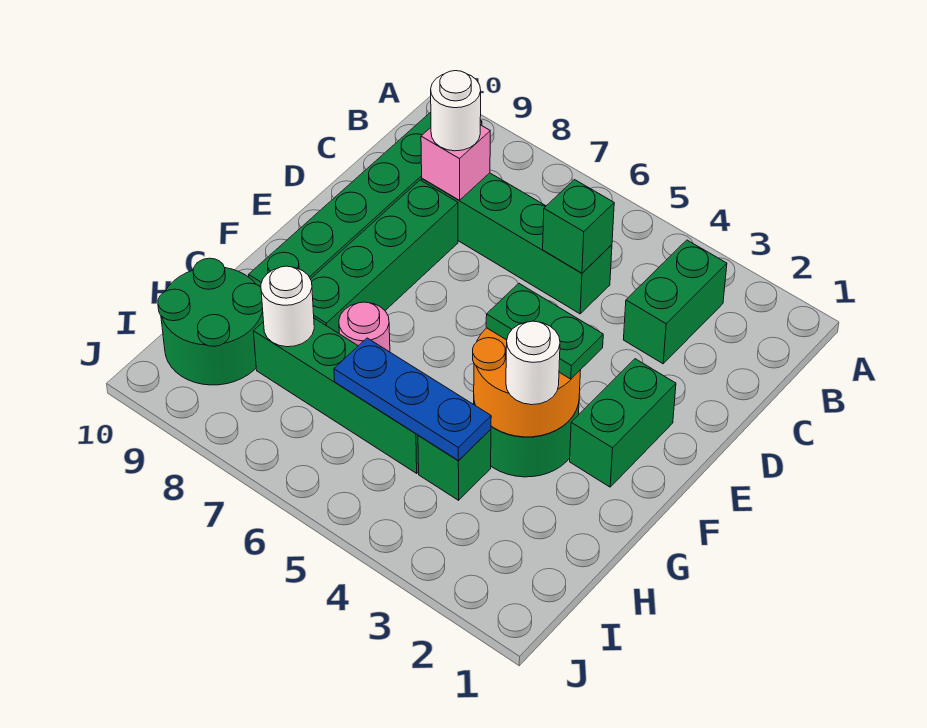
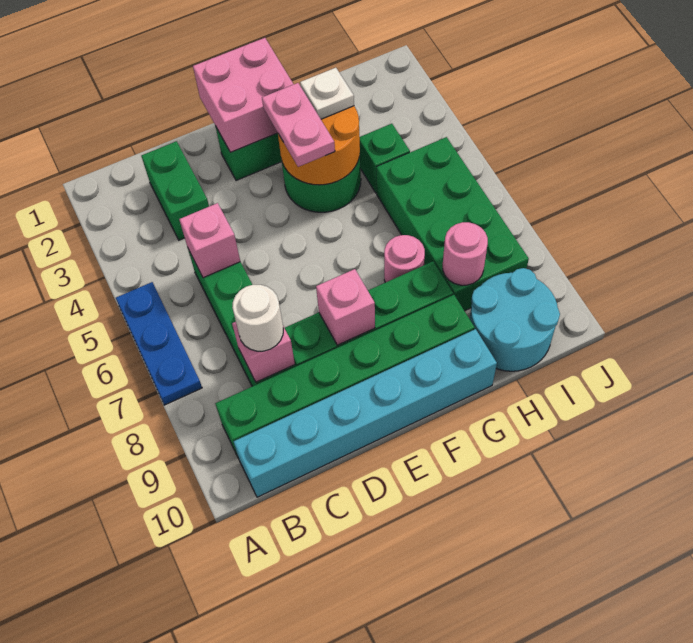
green 1x2 brick [624,240,727,364] -> green 1x2 brick turned to [141,141,209,240]
none -> cyan 1x6 brick [234,329,497,497]
green 1x1 brick [543,180,614,273] -> pink 1x1 brick [179,203,240,278]
none -> pink 2x2 brick [193,38,294,152]
none -> pink 1x1 brick [316,269,375,345]
green 1x2 plate [486,283,603,379] -> pink 1x2 plate [262,83,335,167]
white 1x1 round brick [506,321,560,405] -> white 1x1 plate [300,68,354,119]
blue 1x3 plate [334,338,491,460] -> blue 1x3 plate moved to [116,282,202,405]
green 1x4 brick [253,318,419,473] -> green 2x4 brick [376,137,529,311]
white 1x1 round brick [261,266,314,347] -> pink 1x1 round brick [443,222,488,285]
green 2x2 round brick [158,258,264,385] -> cyan 2x2 round brick [470,268,560,371]

